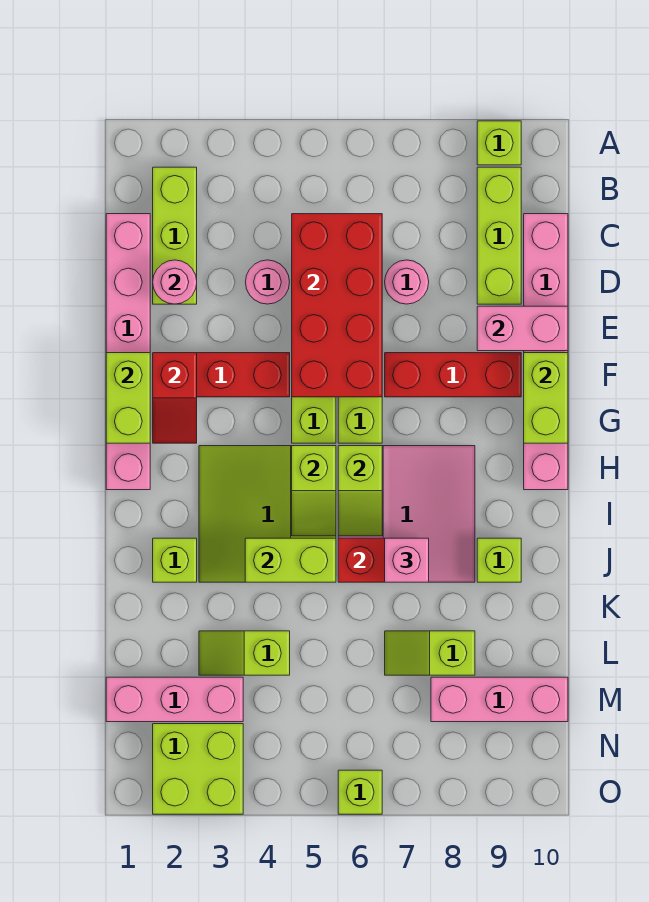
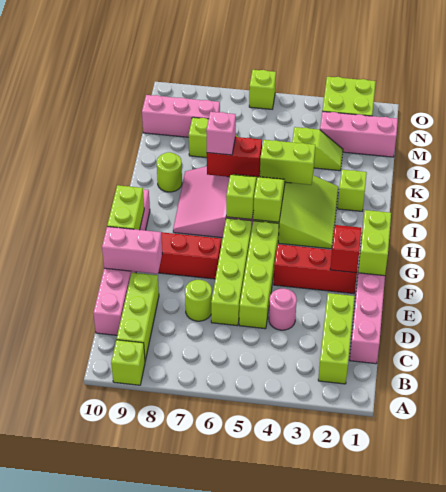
red 2x4 brick [292,214,382,397] -> none
pink 1x1 round brick [153,260,197,304] -> none
pink 1x1 round brick [385,260,429,304] -> lime 1x1 round brick [185,280,212,321]
lime 1x1 brick [477,538,521,582] -> lime 1x1 round brick [157,152,182,192]

